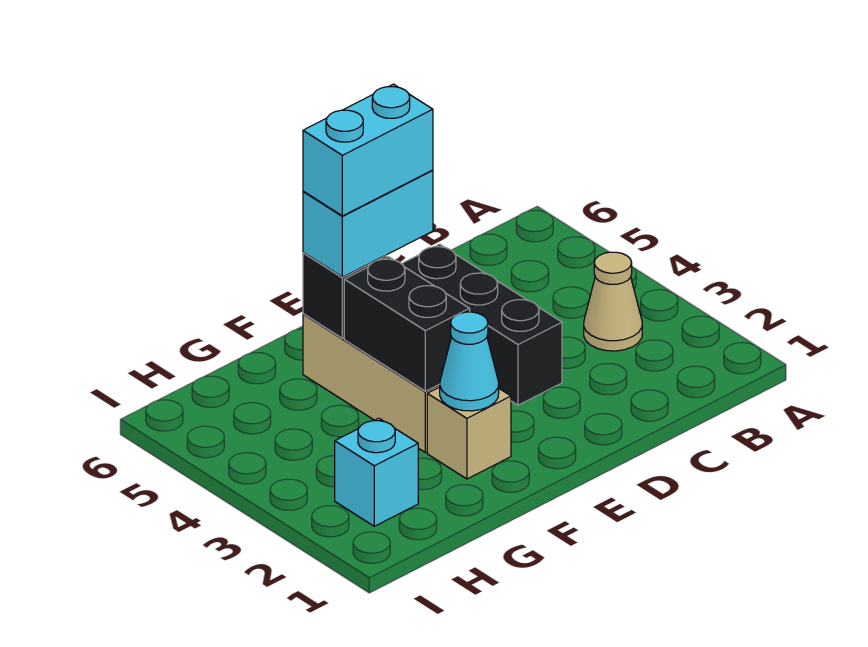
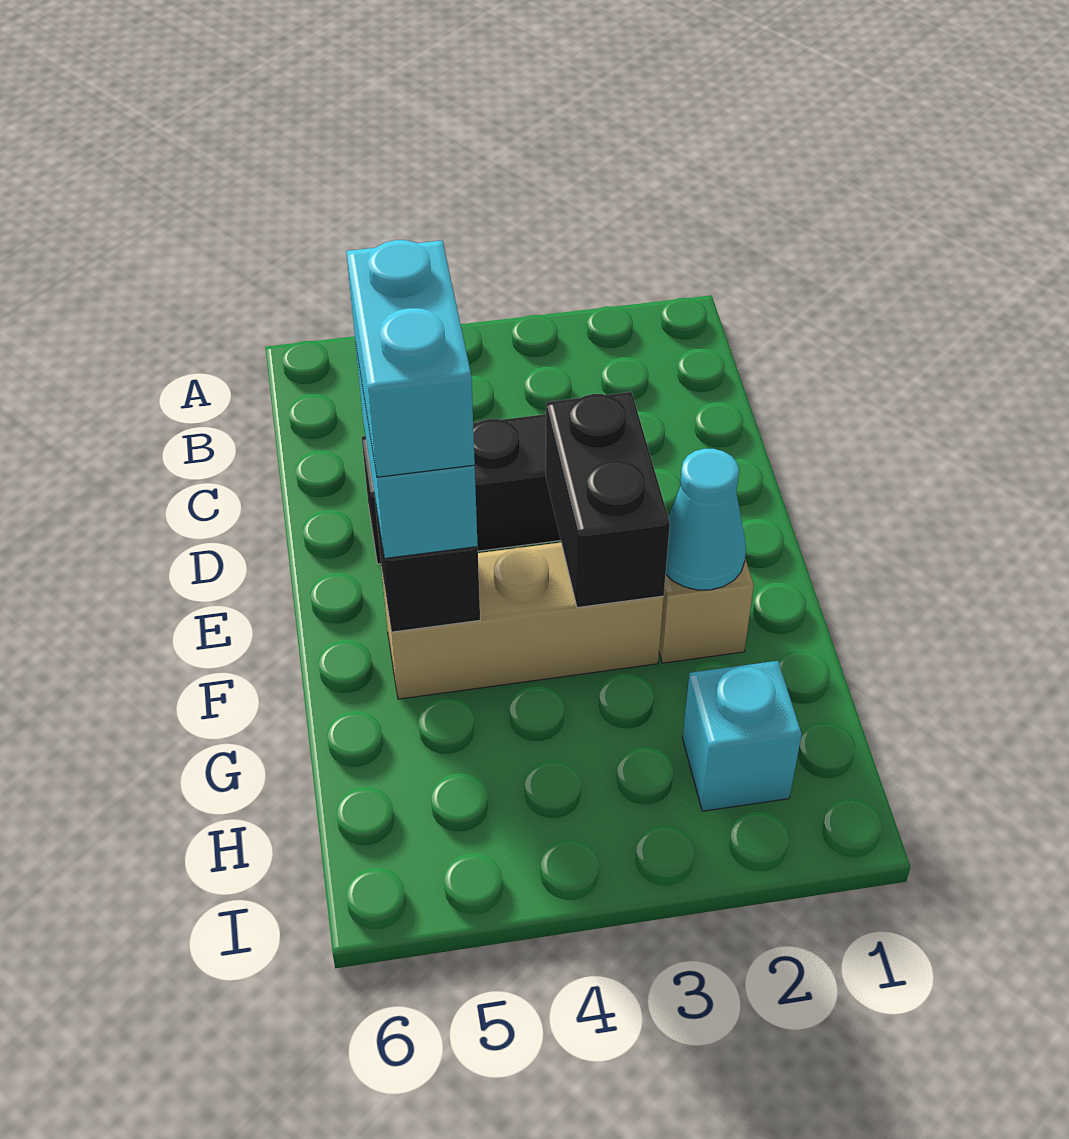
tan 1x1 cone [584,252,642,351] -> none
black 1x2 brick [344,257,470,391] -> black 1x2 brick turned to [546,392,670,608]

